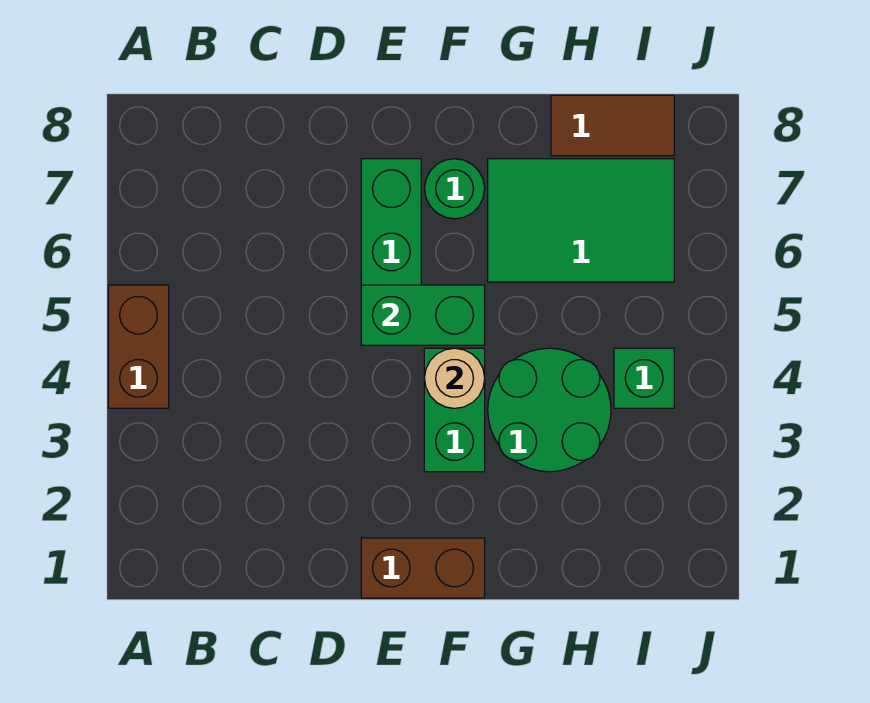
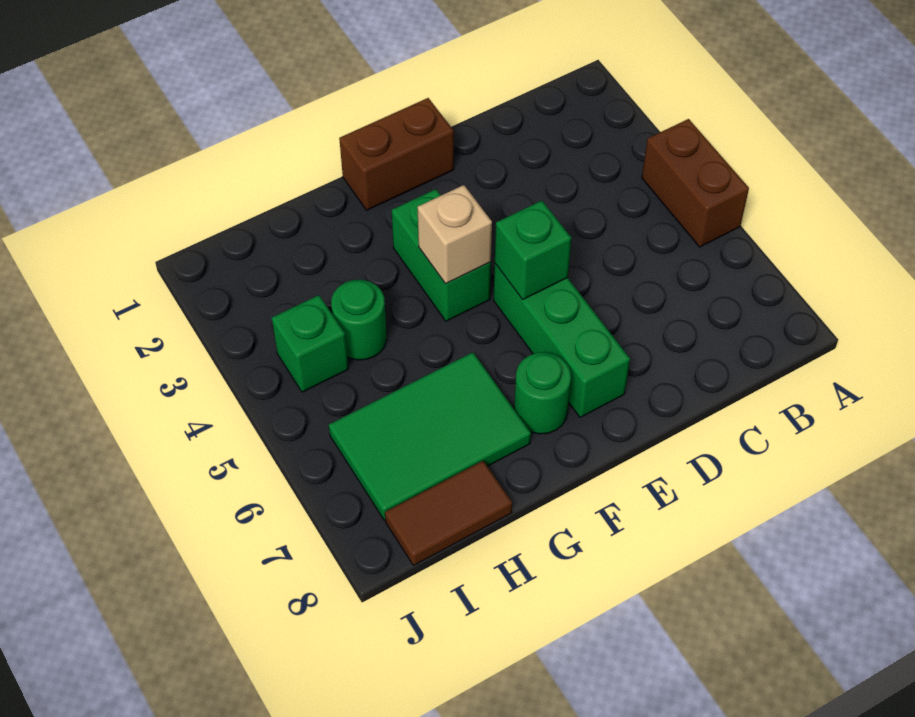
green 1x2 brick [361,285,485,345] -> green 1x1 brick [495,201,571,300]
tan 1x1 round brick [424,348,485,408] -> tan 1x1 brick [417,185,492,284]
green 2x2 round brick [488,348,611,472] -> green 1x1 round brick [331,280,387,360]

